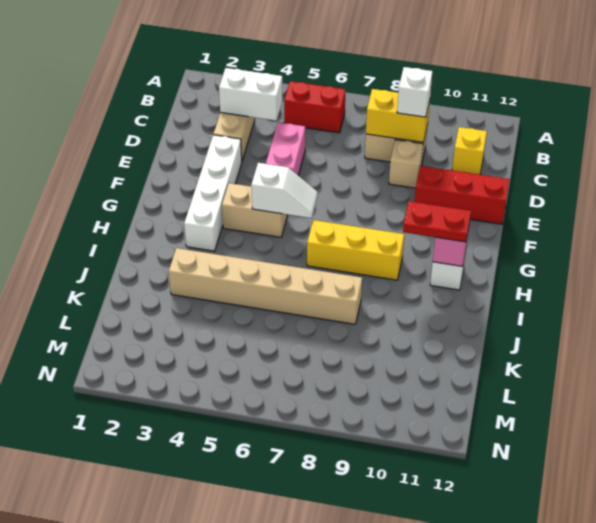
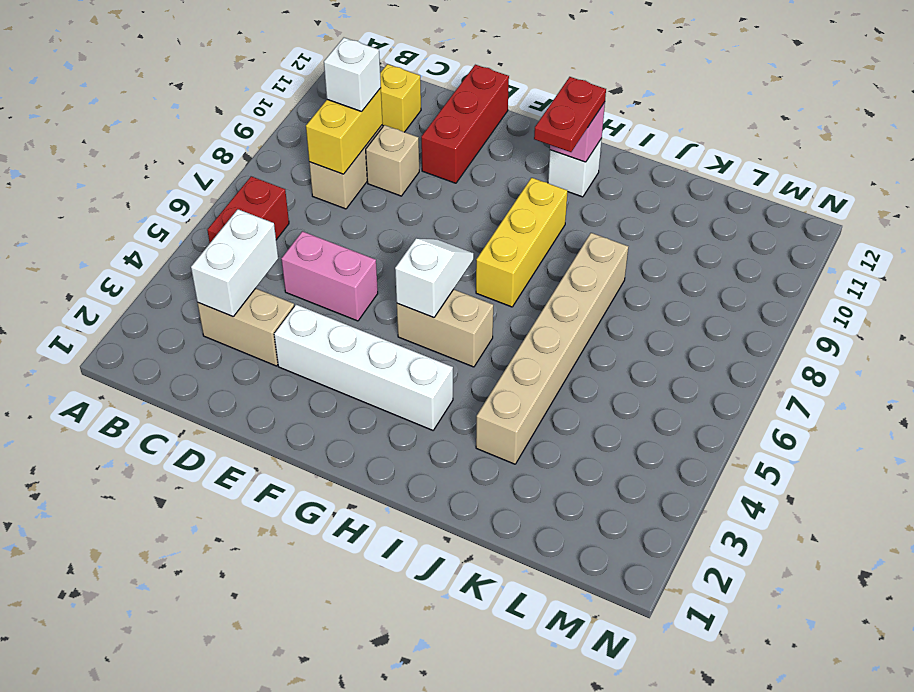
tan 1x2 brick [222,183,287,237] -> tan 1x2 brick turned to [397,289,493,367]

